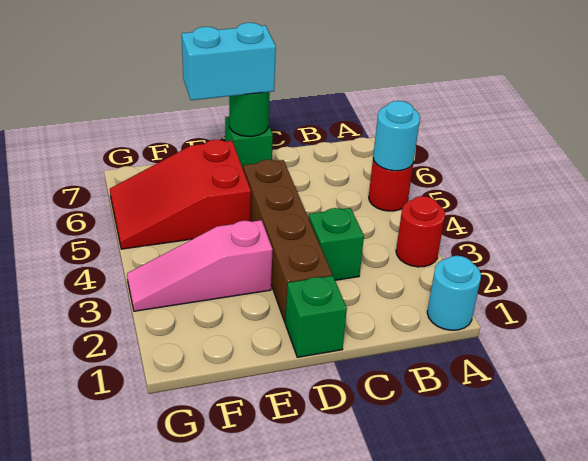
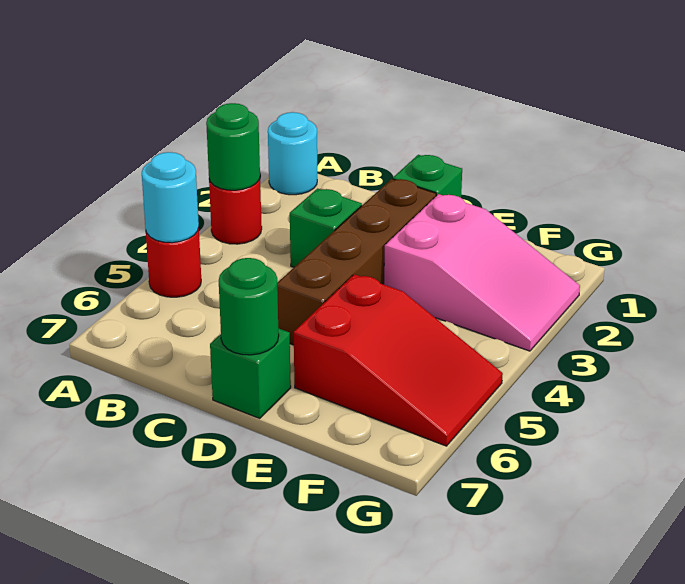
none -> green 1x1 round brick [206,103,260,190]
cyan 1x2 brick [182,23,276,100] -> none
pink 1x3 slope [127,220,273,311] -> pink 2x3 slope [384,194,580,351]

